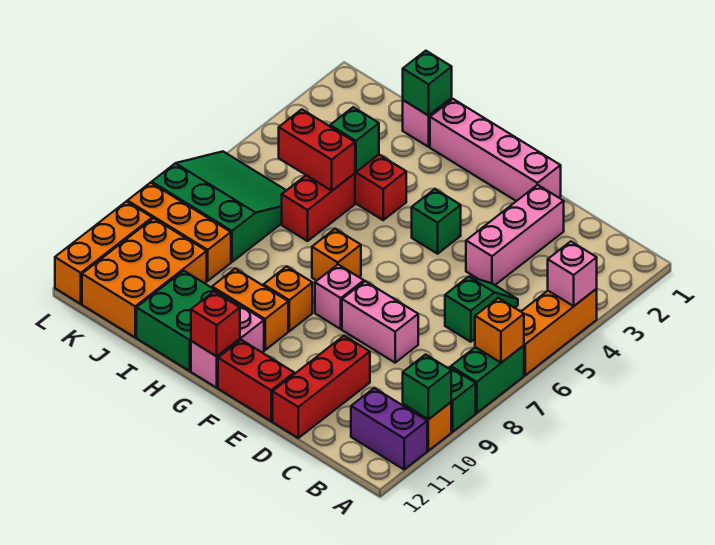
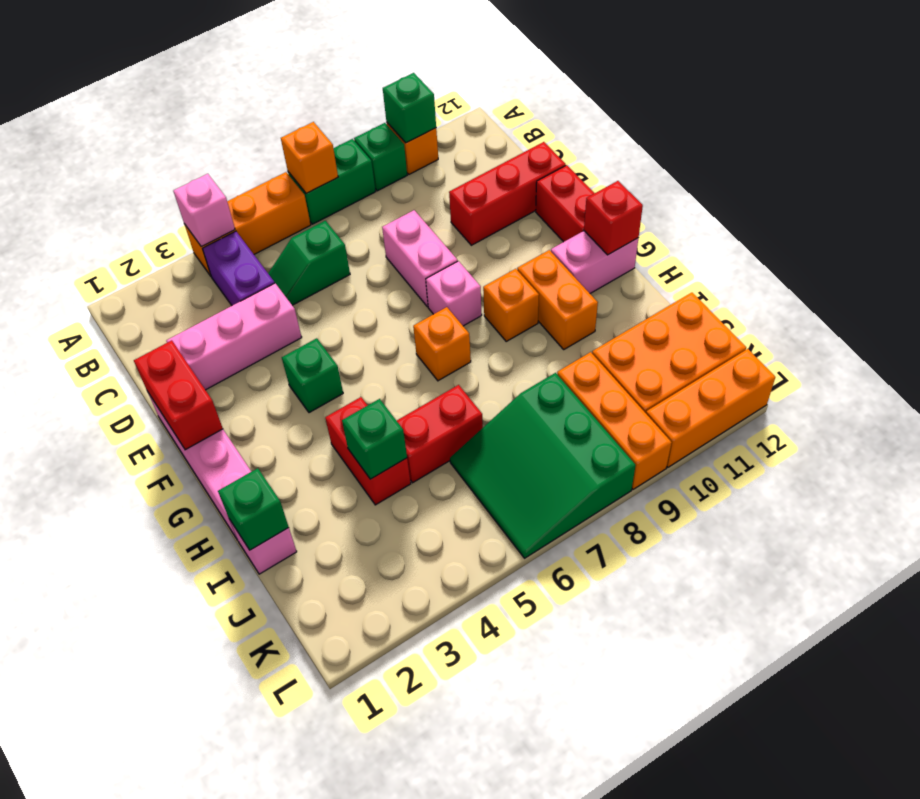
purple 1x2 brick [351,388,427,469] -> purple 1x2 brick moved to [202,231,275,305]
green 2x2 brick [136,271,237,371] -> none
red 1x2 brick [279,109,355,191] -> red 1x2 brick moved to [134,340,223,450]

